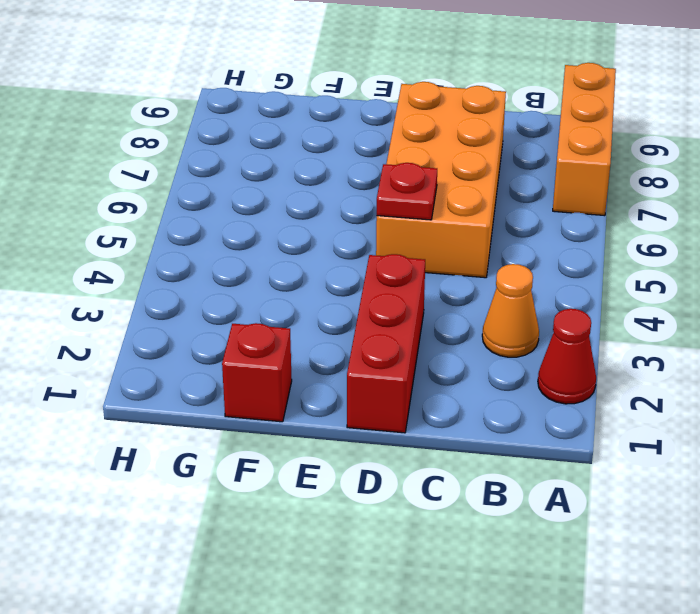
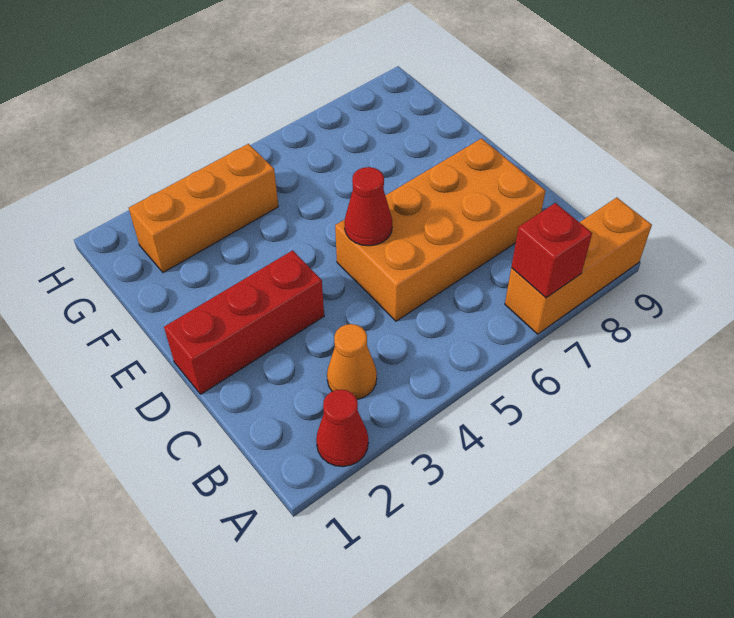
red 1x1 plate [377,163,437,220] -> red 1x1 cone [345,167,392,246]
red 1x1 brick [222,323,292,422] -> red 1x1 brick moved to [511,203,592,298]
none -> orange 1x3 brick [129,144,278,272]

